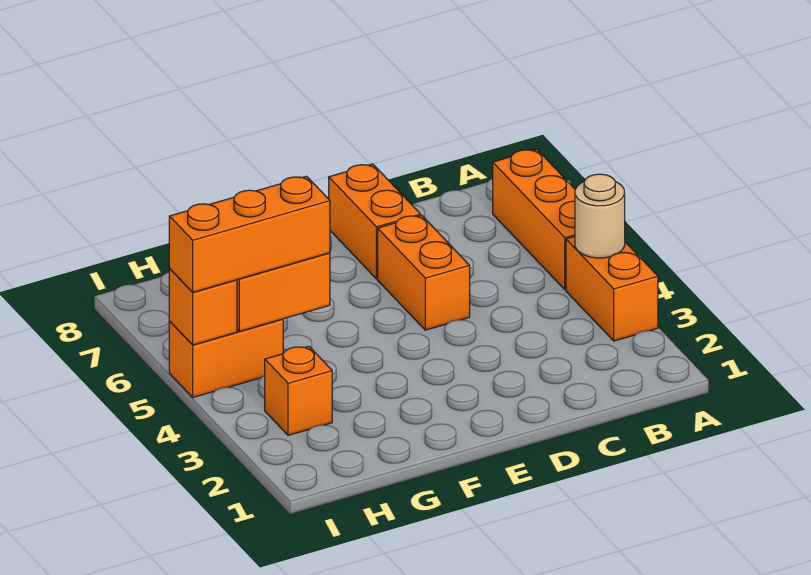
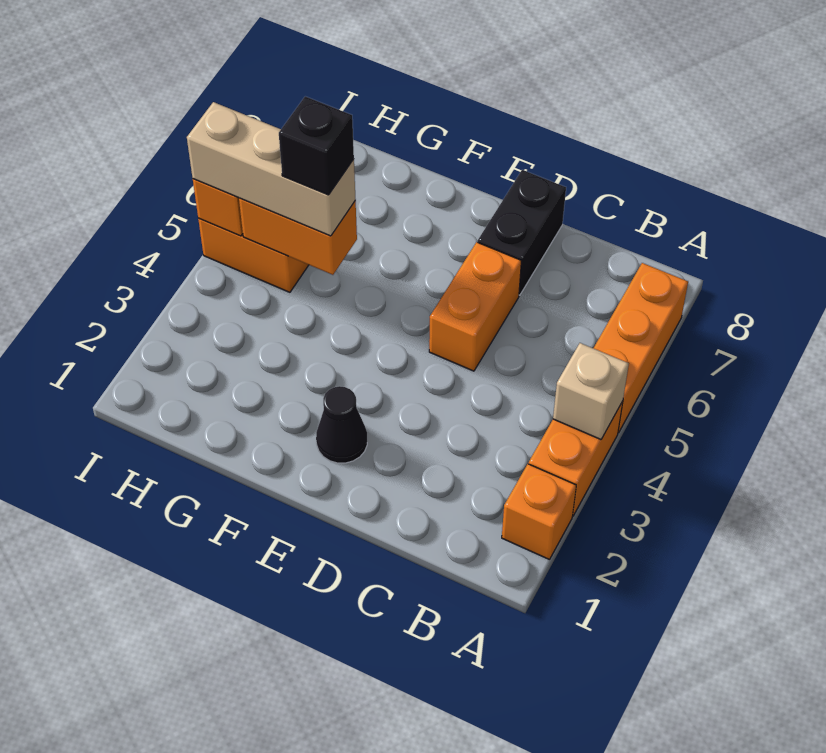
tan 1x1 round brick [575,174,625,258] -> tan 1x1 brick [553,343,629,439]
orange 1x2 brick [329,164,421,279] -> black 1x2 brick [478,170,566,295]
none -> black 1x1 cone [316,386,367,463]
orange 1x3 brick [169,176,330,292] -> tan 1x3 brick [187,102,356,236]
none -> black 1x1 brick [279,96,354,195]
orange 1x1 brick [265,346,332,435] -> orange 1x1 brick moved to [502,464,576,560]

